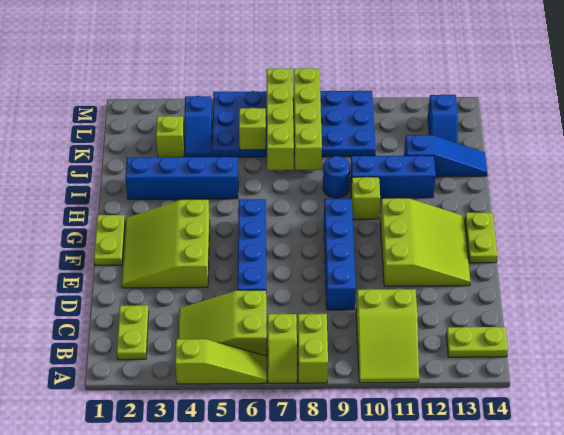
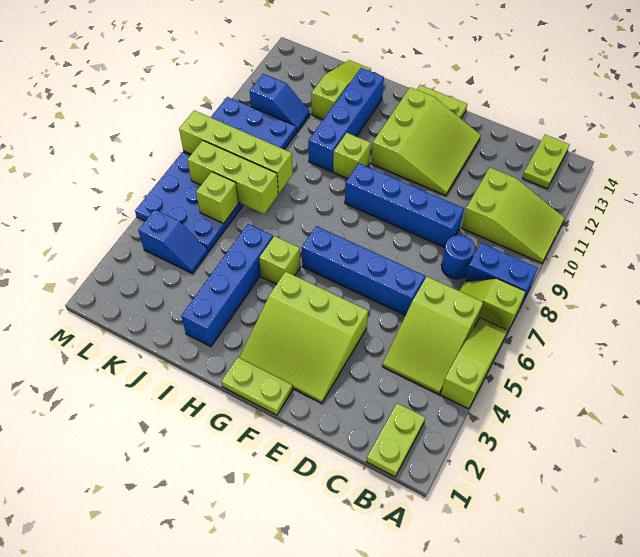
lime 1x2 slope [268,314,297,383] -> lime 1x2 slope turned to [460,279,526,331]
lime 1x2 brick [298,314,328,383] -> blue 1x2 brick [465,243,537,306]
lime 1x2 plate [117,305,149,360] -> lime 1x2 plate turned to [366,403,425,477]
lime 3x3 slope [380,198,470,286] -> lime 3x3 slope turned to [371,87,481,196]
blue 1x1 round brick [323,156,350,198] -> blue 1x1 round brick moved to [441,235,475,279]
blue 1x3 brick [350,155,436,198] -> blue 1x4 brick [308,68,384,172]
lime 1x4 brick [267,68,294,170] -> lime 1x3 brick [187,140,278,214]
blue 1x3 slope [404,135,487,177] -> lime 1x3 slope [311,60,371,119]
lime 1x1 brick [156,116,185,157] -> lime 1x1 brick moved to [259,236,300,284]
blue 1x2 slope [428,94,458,143] -> blue 1x2 slope moved to [250,74,310,132]

